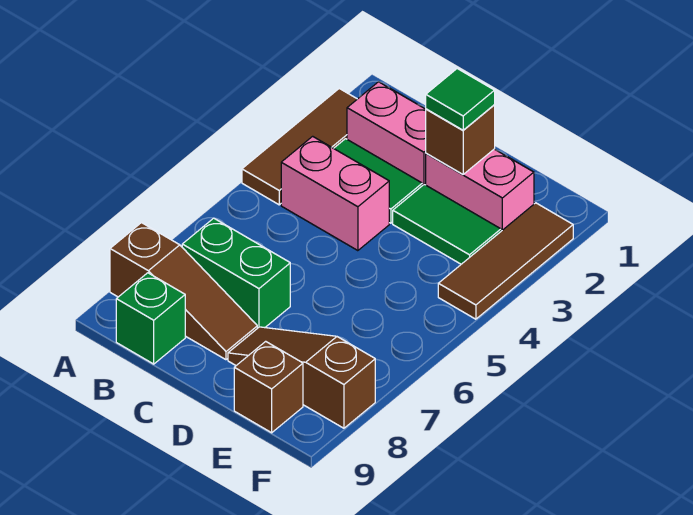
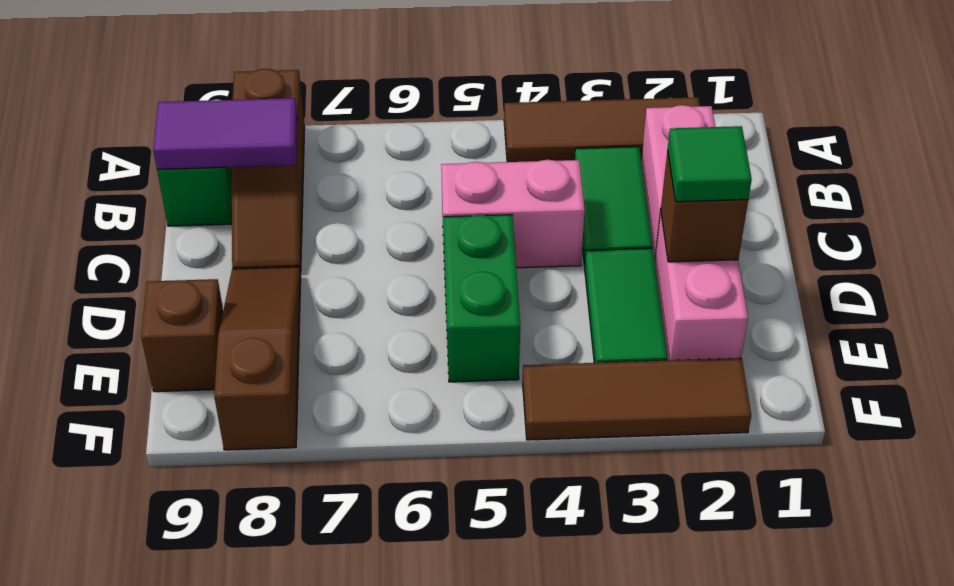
pink 1x2 brick [281,136,389,251] -> pink 1x2 brick turned to [441,160,585,270]
green 1x2 brick [182,218,290,328] -> green 1x2 brick moved to [443,215,520,382]
none -> purple 1x2 tile [153,98,297,169]

